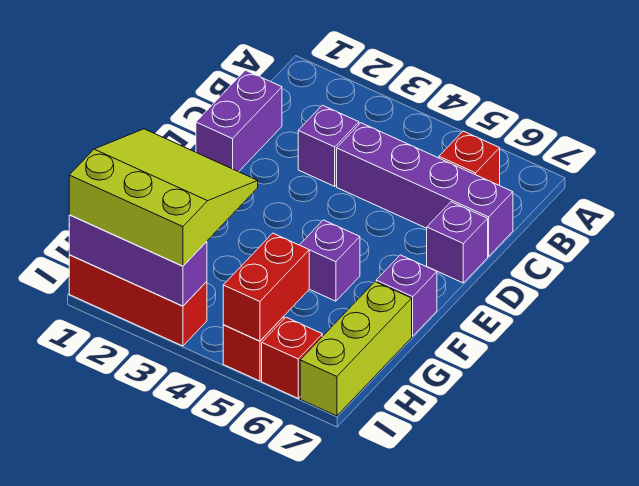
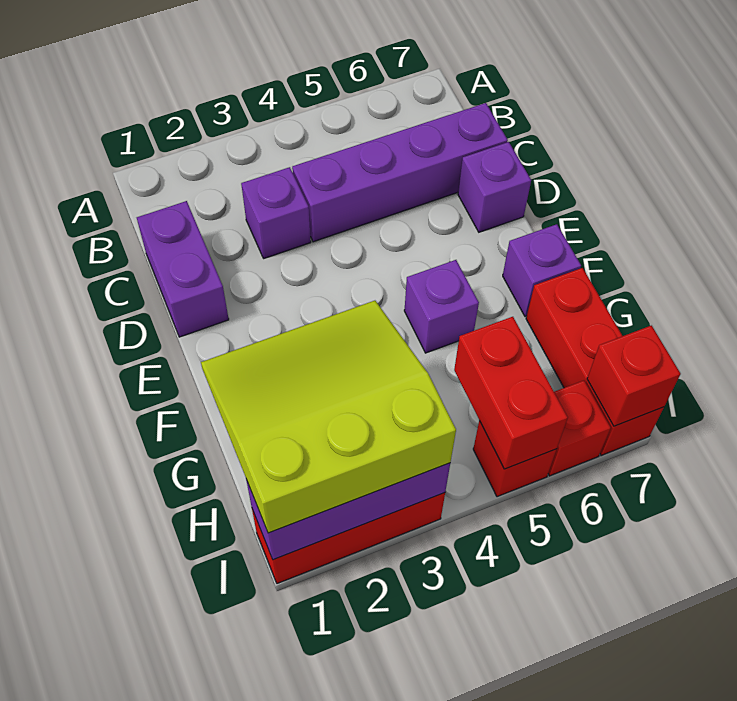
red 1x1 brick [439,131,500,186] -> red 1x1 brick moved to [587,326,681,426]
lime 1x3 brick [300,282,412,416] -> red 1x3 brick [526,268,664,455]

